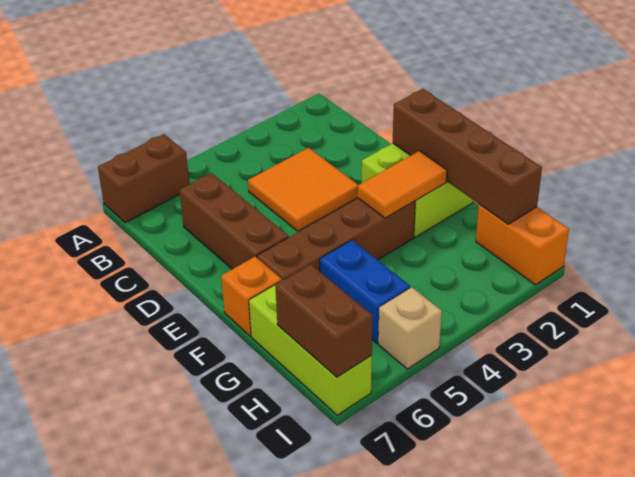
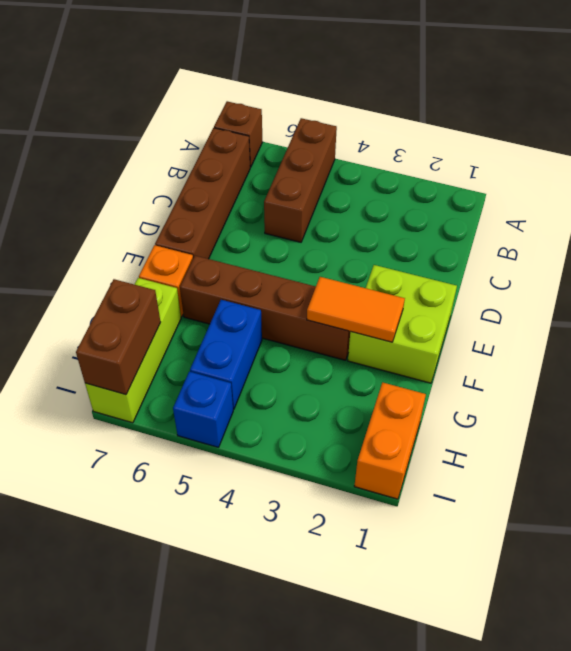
brown 1x2 brick [98,134,189,223] -> brown 1x1 brick [214,101,262,167]
orange 2x2 tile [248,148,358,231] -> none
brown 1x3 brick [179,173,289,269] -> brown 1x3 brick moved to [264,118,337,242]
brown 1x4 brick [393,89,542,224] -> brown 1x4 brick moved to [155,128,250,259]
tan 1x1 brick [378,287,442,369] -> blue 1x1 brick [173,372,233,447]

